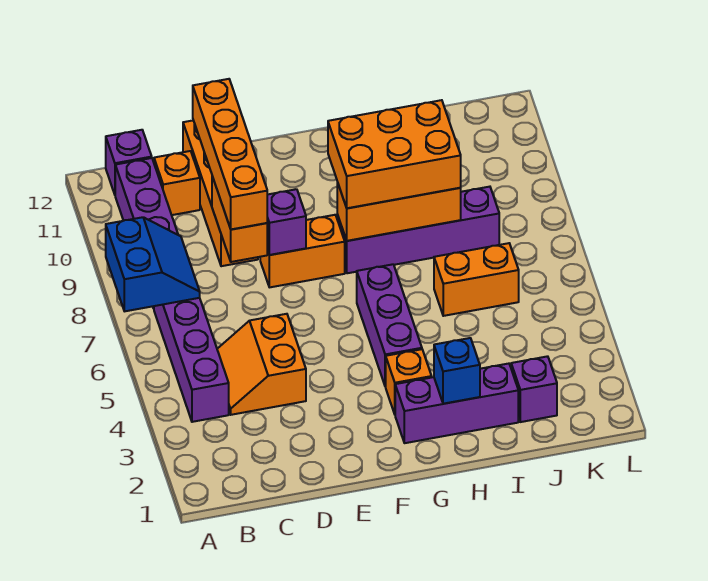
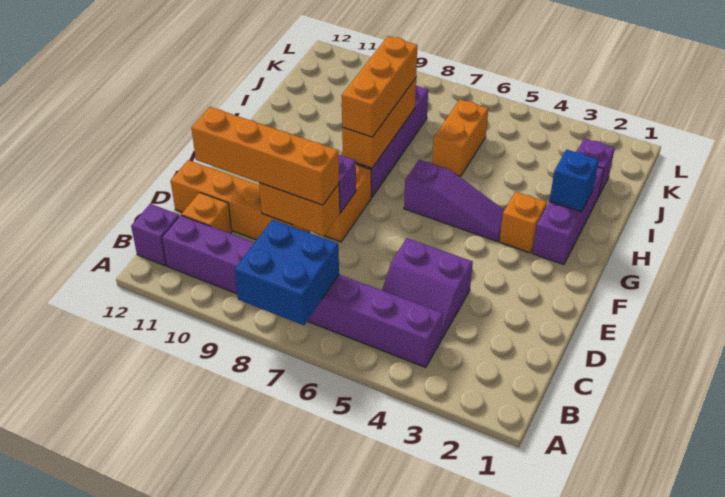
blue 2x2 slope [106,217,200,311] -> blue 2x2 brick [235,220,339,325]
orange 2x2 slope [217,314,306,415] -> purple 2x2 slope [382,238,473,340]
purple 1x3 brick [357,264,422,387] -> purple 1x3 slope [404,160,504,241]
orange 2x3 brick [328,100,461,208] -> orange 1x3 brick [342,36,418,137]

